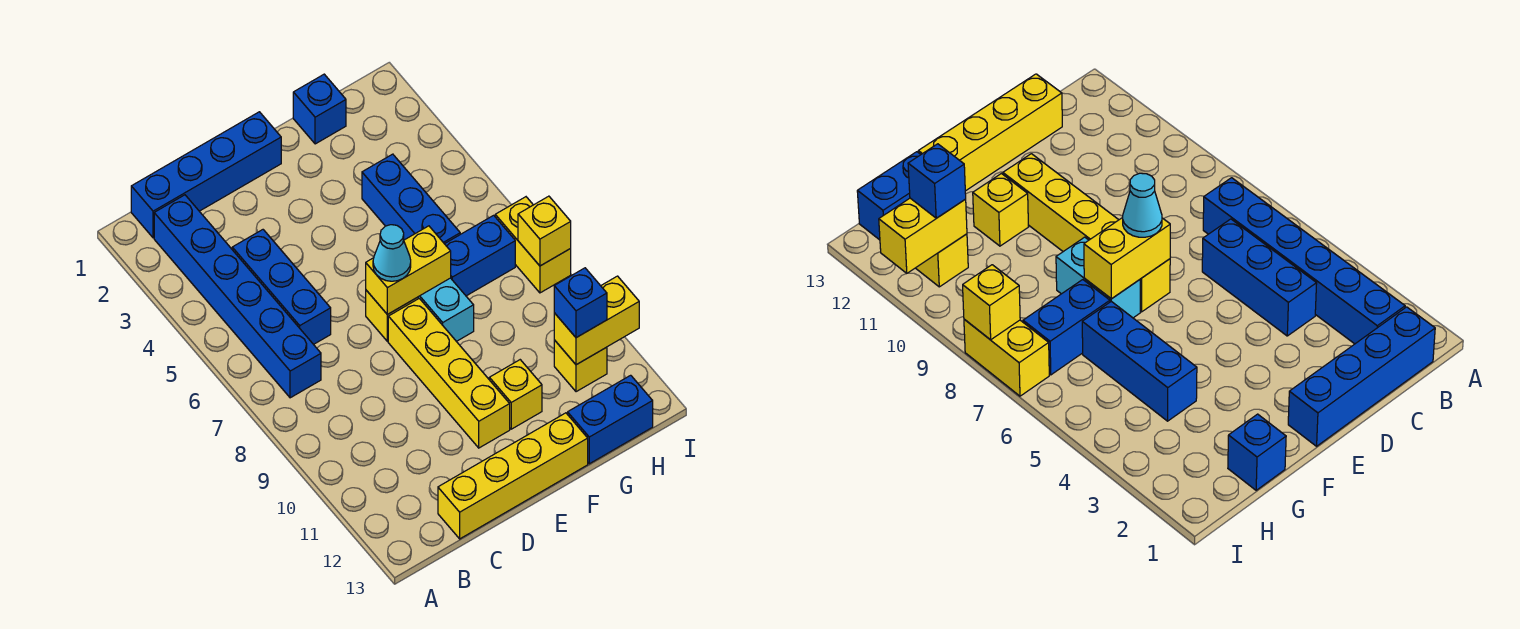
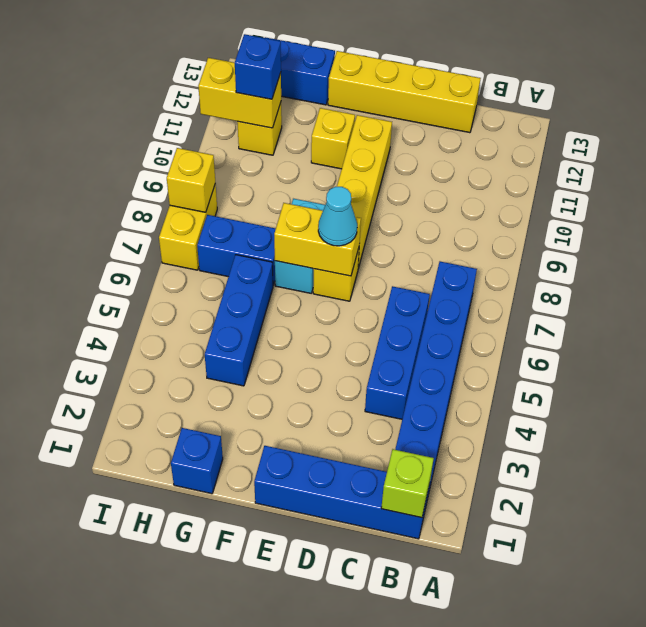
none -> lime 1x1 brick [381,449,434,518]

